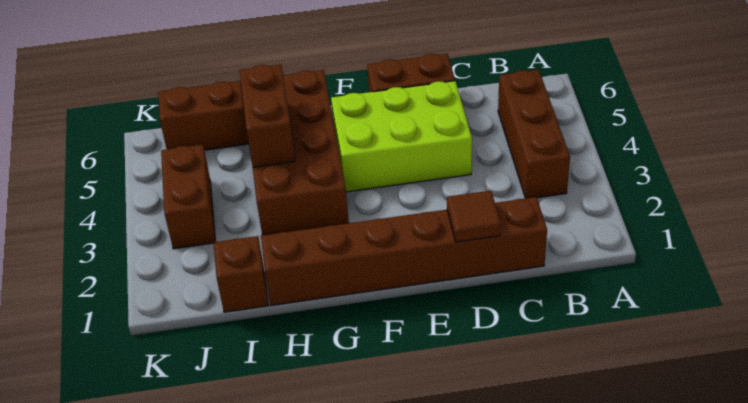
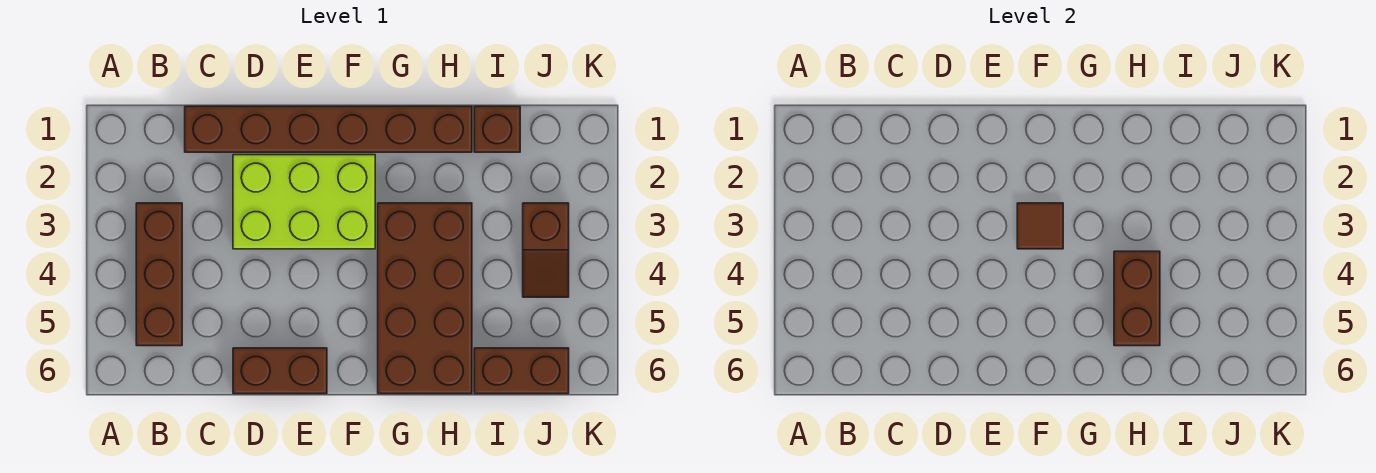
brown 1x1 tile [447,191,501,242] -> brown 1x1 tile moved to [1017,203,1063,249]
lime 2x3 brick [331,81,472,192] -> lime 2x3 brick moved to [233,155,375,249]
brown 1x2 brick [161,145,216,249] -> brown 1x2 slope [523,203,569,297]

